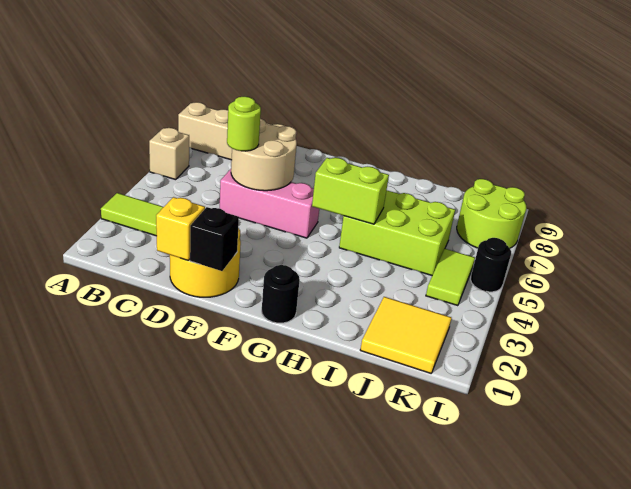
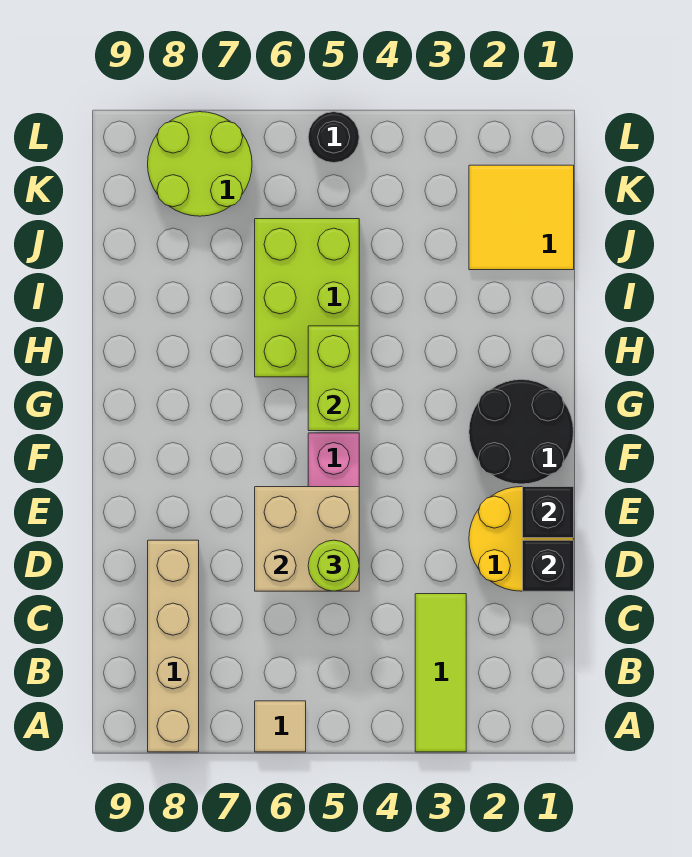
tan 1x1 brick [149,128,189,180] -> tan 1x1 tile [255,701,306,752]
yellow 1x1 brick [156,197,205,260] -> black 1x1 brick [523,540,574,591]
tan 2x2 round brick [231,119,297,191] -> tan 2x2 brick [255,487,359,591]
black 1x1 round brick [262,265,300,323] -> black 2x2 round brick [469,380,574,484]
lime 1x2 tile [426,249,475,306] -> none

